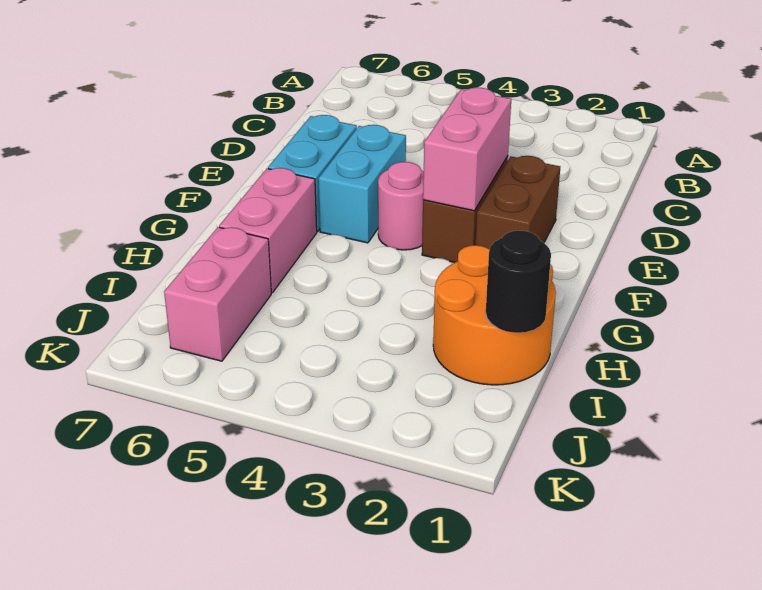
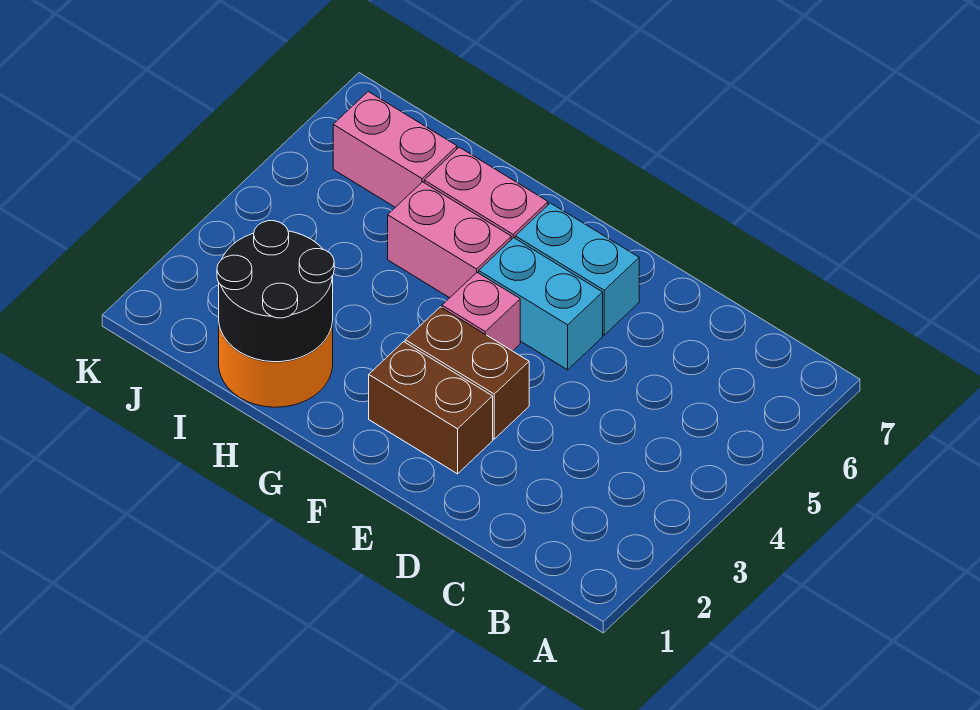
pink 1x2 brick [423,87,511,211] -> pink 1x2 brick moved to [388,182,511,298]
pink 1x1 round brick [378,162,424,250] -> pink 1x1 brick [442,273,520,351]
black 1x1 round brick [486,231,551,333] -> black 2x2 round brick [217,221,334,362]

